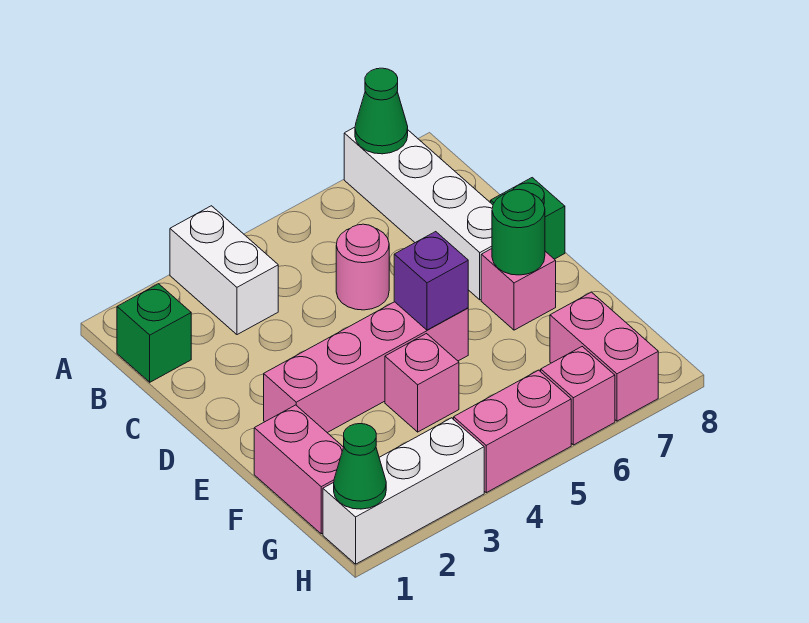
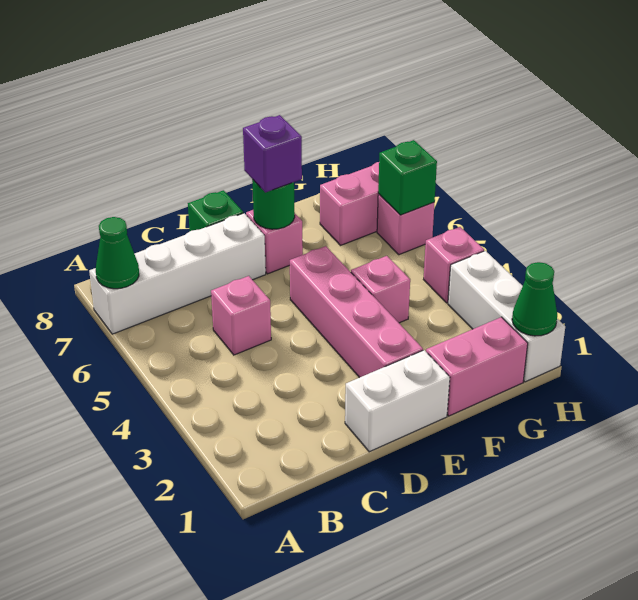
white 1x2 brick [170,206,278,335] -> white 1x2 brick moved to [345,350,450,452]
green 1x1 brick [117,284,191,382] -> green 1x1 brick moved to [378,140,437,215]
pink 1x1 round brick [336,224,389,310] -> pink 1x1 brick [211,276,271,355]
purple 1x1 brick [394,232,468,330] -> purple 1x1 brick moved to [243,115,302,192]
pink 1x2 brick [454,370,571,493] -> pink 1x1 brick [424,227,484,303]

